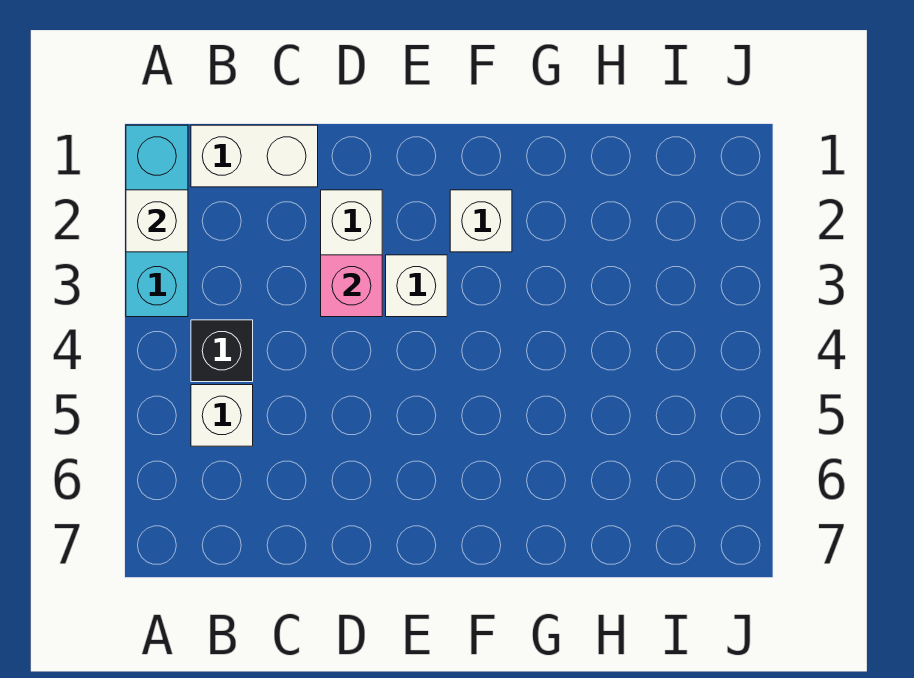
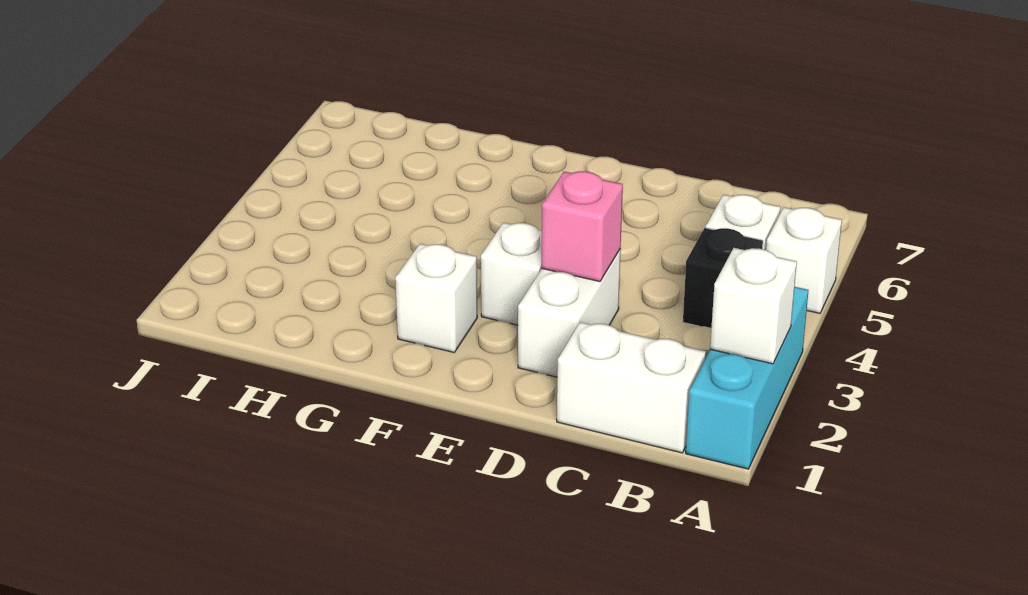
none -> white 1x1 brick [766,207,842,313]

